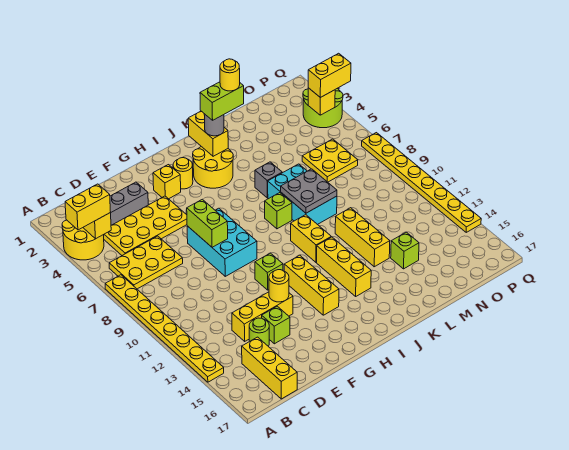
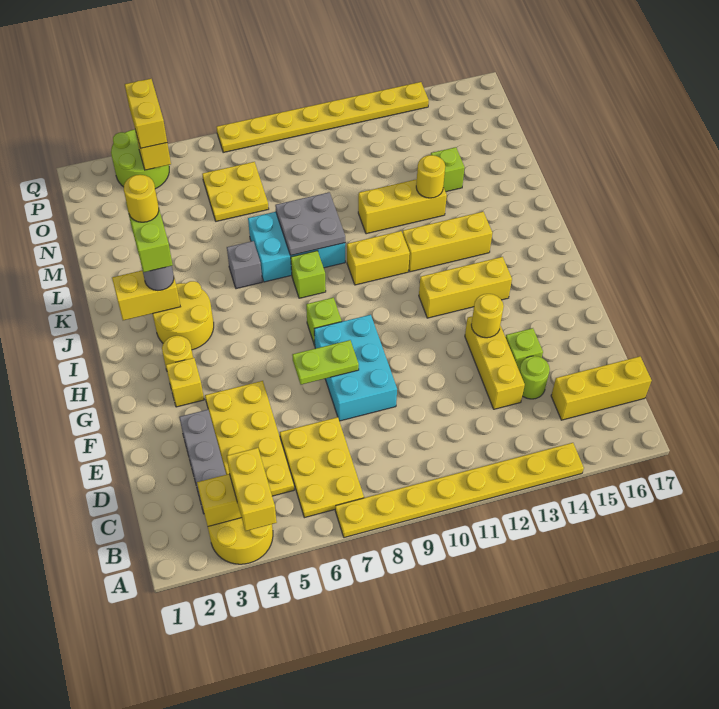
cyan 2x3 brick [187,208,257,276] -> cyan 2x3 brick turned to [314,315,397,421]
lime 1x2 brick [187,199,228,247] -> lime 1x2 plate [292,340,359,385]
lime 1x1 brick [255,253,283,290] -> lime 1x1 brick moved to [306,298,342,346]
none -> yellow 1x1 round brick [416,155,445,198]

